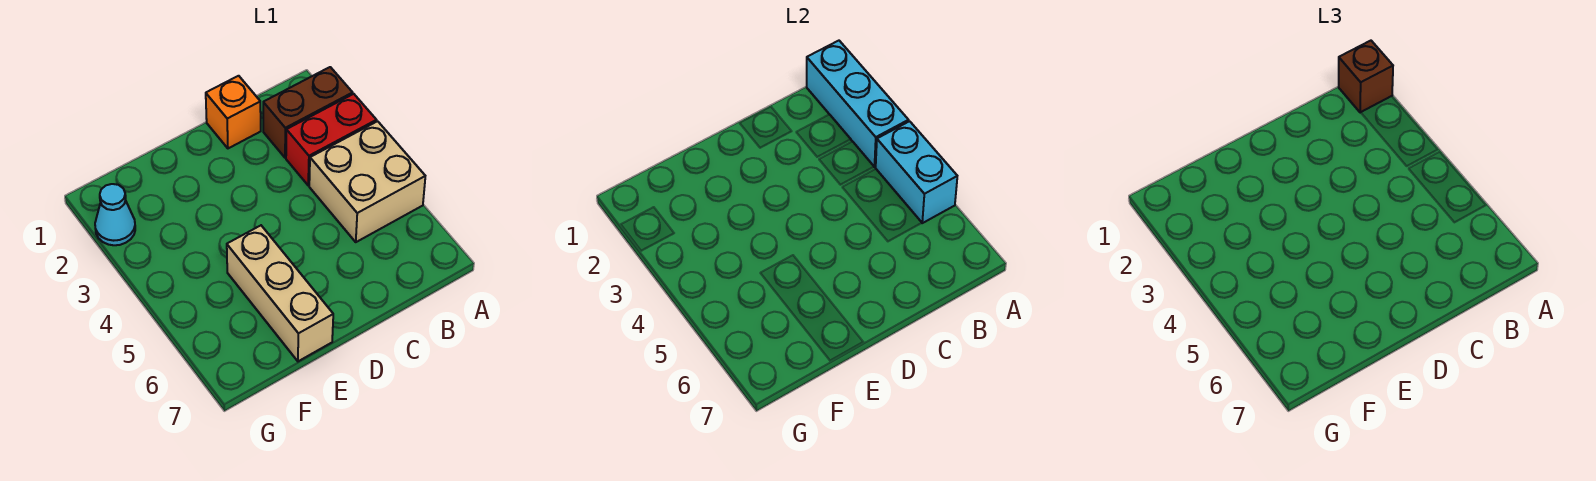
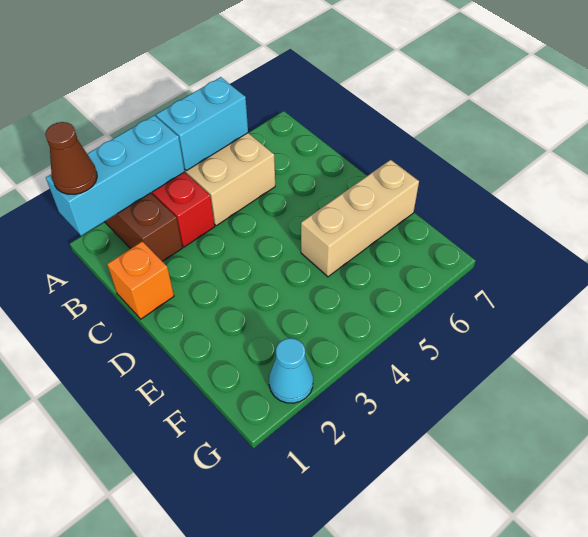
brown 1x1 brick [1339,41,1393,113] -> brown 1x1 cone [45,122,97,194]

